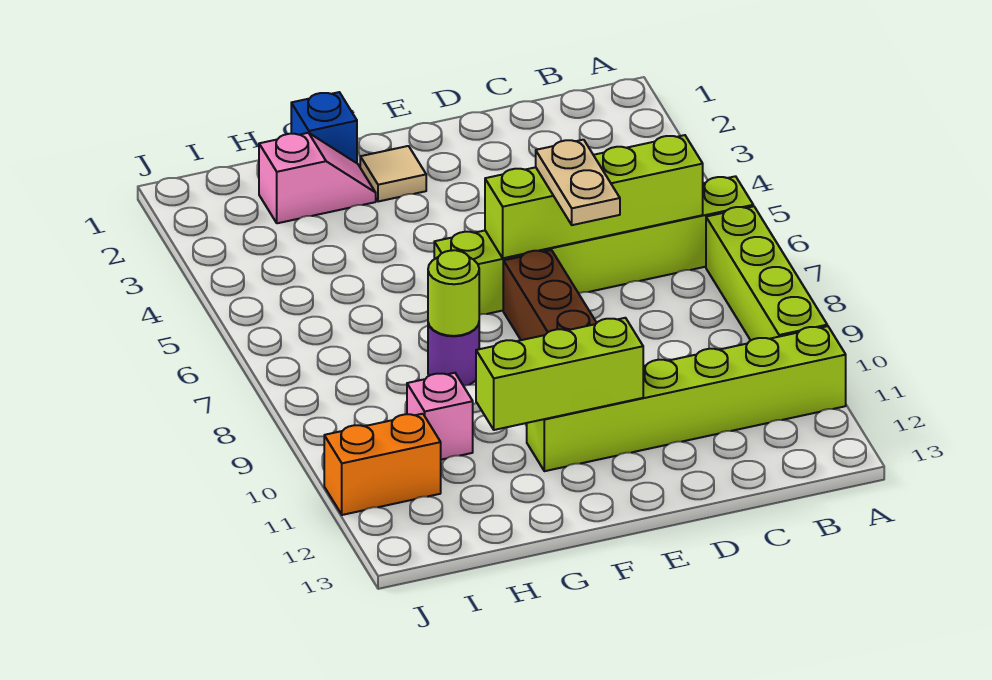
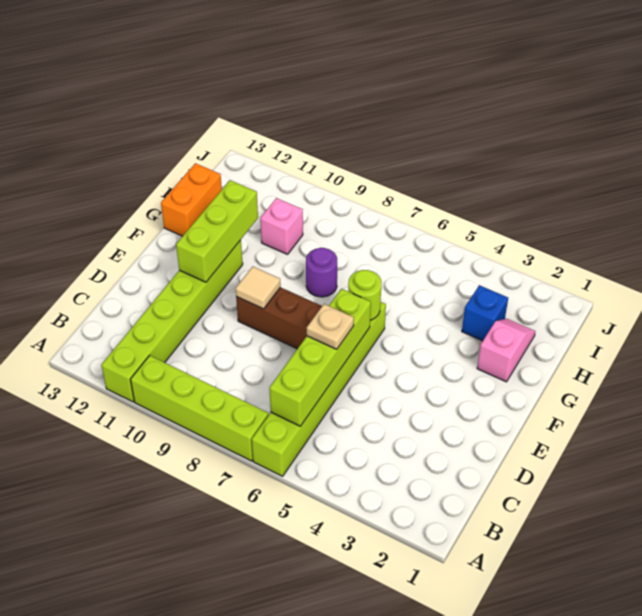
tan 1x2 plate [536,140,620,225] -> tan 1x1 plate [307,304,354,349]
tan 1x1 tile [360,146,426,202] -> tan 1x1 tile moved to [236,267,281,309]
blue 1x1 brick [291,92,357,163] -> blue 1x1 brick moved to [462,285,508,341]
pink 1x2 slope [259,133,376,223] -> pink 1x2 slope turned to [477,319,535,382]
lime 1x1 round brick [428,250,479,336] -> lime 1x1 round brick moved to [348,270,382,320]
orange 1x2 brick [324,414,441,515] -> orange 1x2 brick moved to [161,163,222,236]

